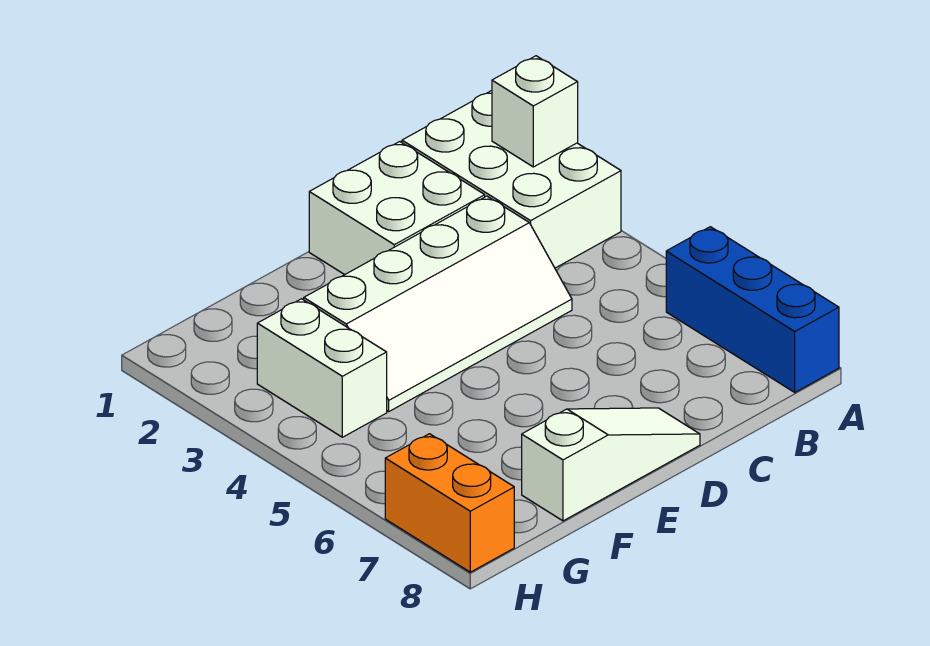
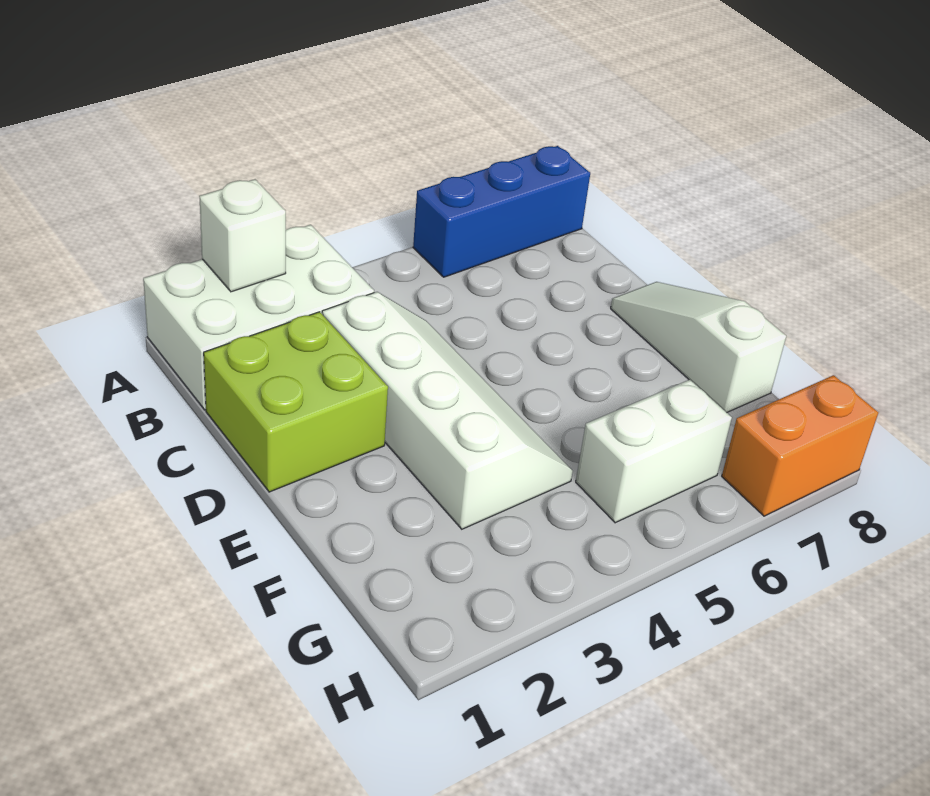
white 2x2 brick [309,142,485,275] -> lime 2x2 brick [204,312,388,492]
white 1x2 brick [257,299,387,437] -> white 1x2 brick moved to [576,380,732,523]

